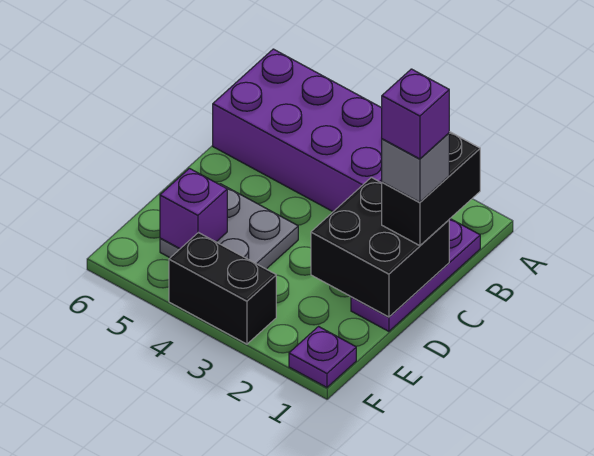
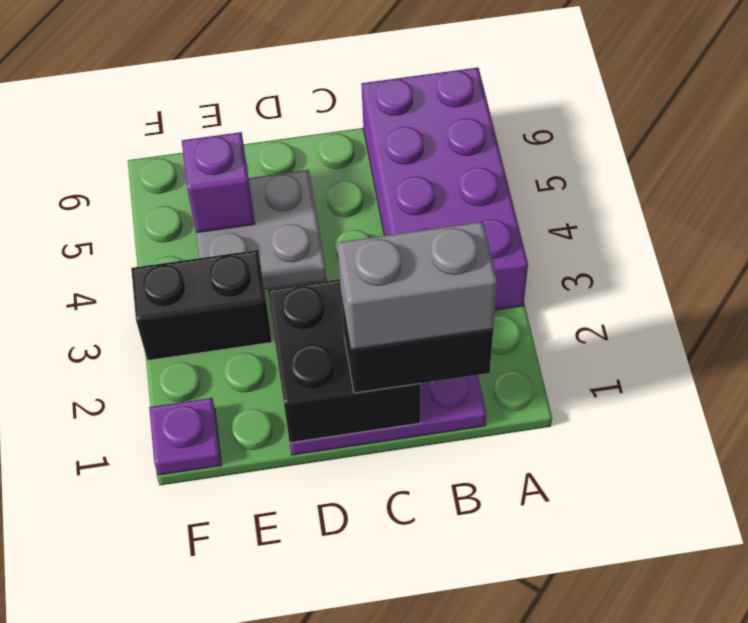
grey 1x1 brick [382,133,449,202] -> grey 1x2 brick [337,222,497,350]
purple 1x1 brick [382,69,449,159] -> none
black 1x2 brick [169,233,276,344] -> black 1x2 brick turned to [131,250,272,360]

